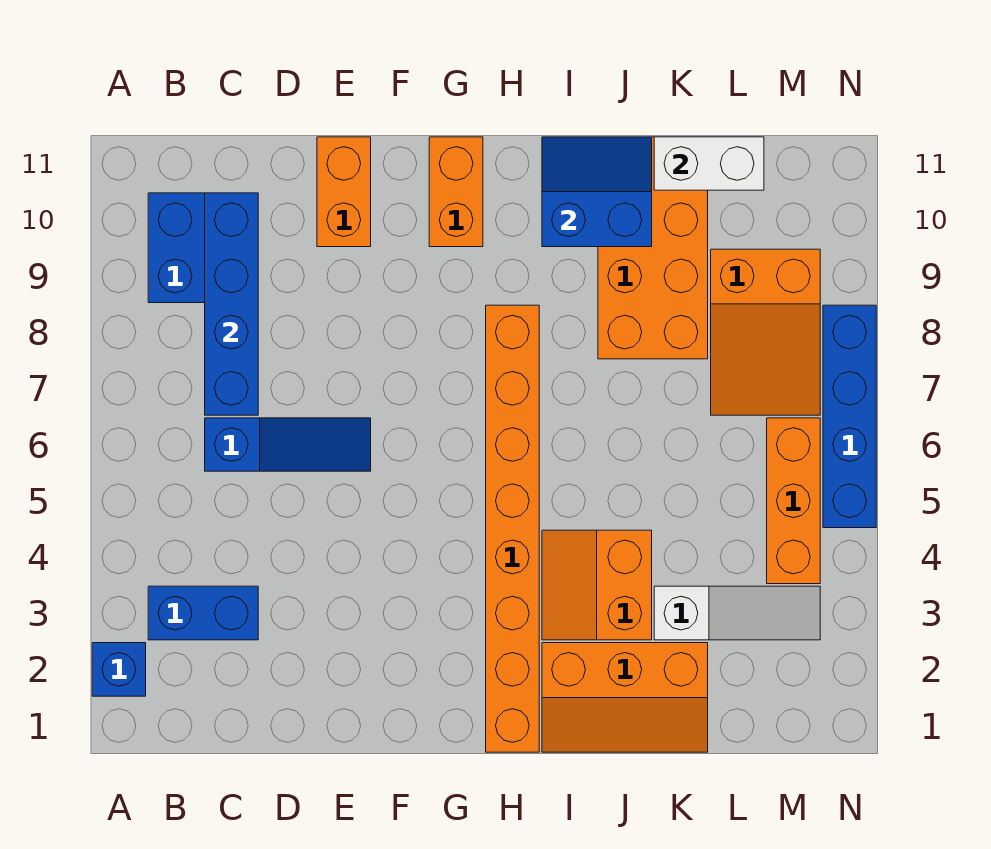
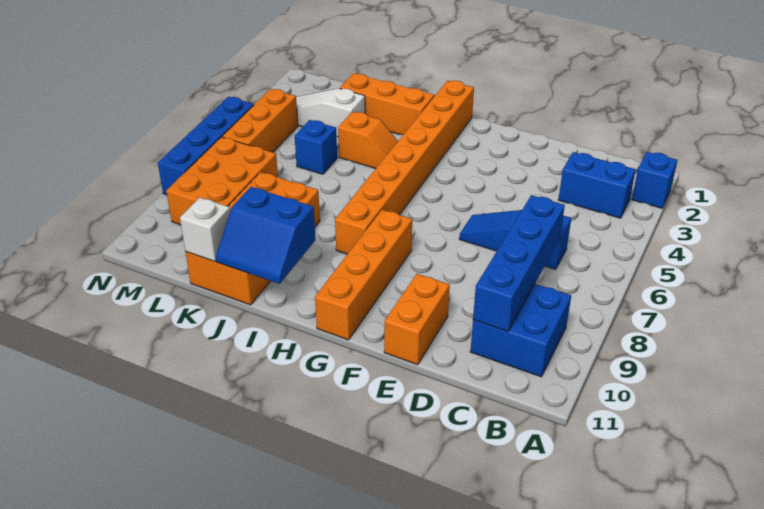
orange 1x2 brick [429,137,483,247] -> orange 1x4 brick [315,210,412,340]
orange 2x2 slope [542,530,652,640] -> orange 1x2 slope [338,112,398,169]
none -> blue 1x1 brick [295,120,337,174]
white 1x2 brick [654,137,764,190] -> white 1x1 brick [180,197,230,262]
orange 2x3 slope [711,249,820,415] -> orange 2x3 brick [166,137,278,225]

